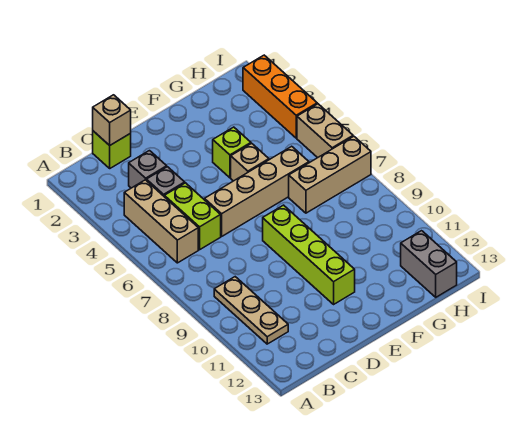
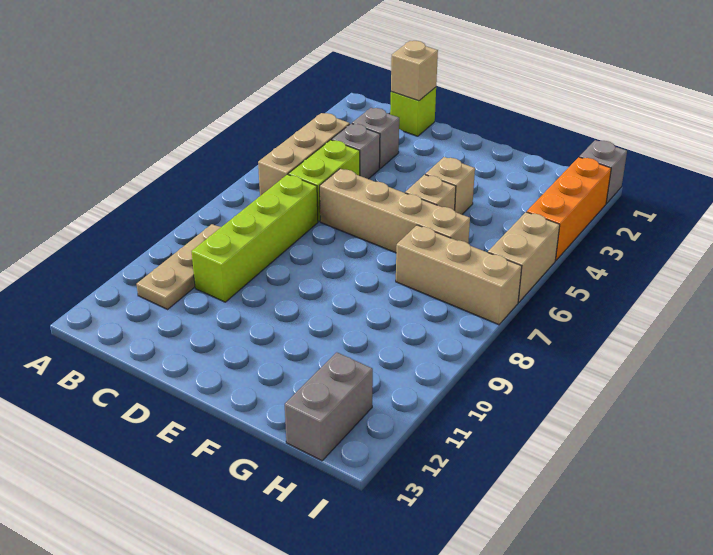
lime 1x4 brick [263,205,355,304] -> lime 1x4 brick moved to [192,175,318,302]
lime 1x1 brick [213,127,251,178] -> tan 1x1 brick [425,157,475,214]
none -> grey 1x1 brick [579,140,627,204]

